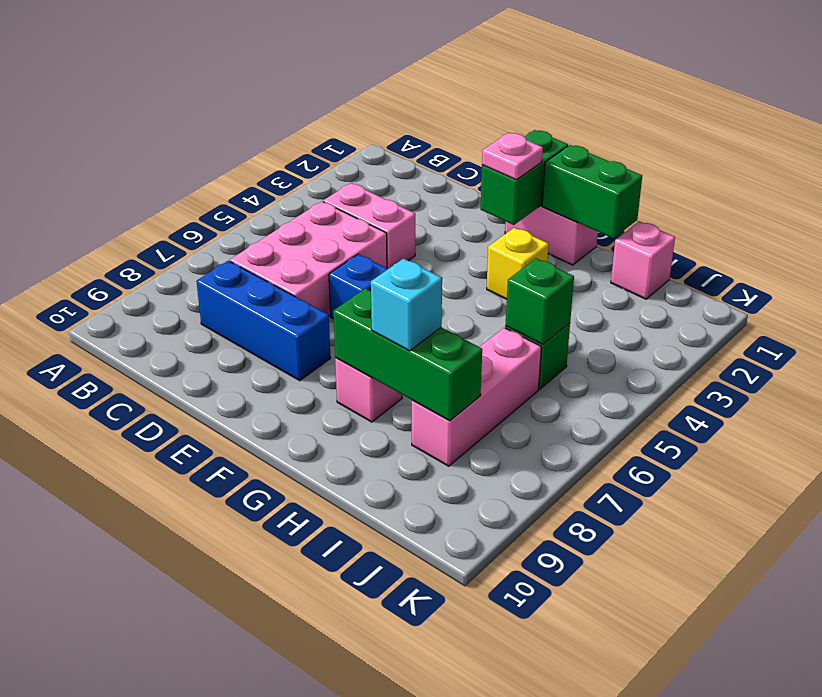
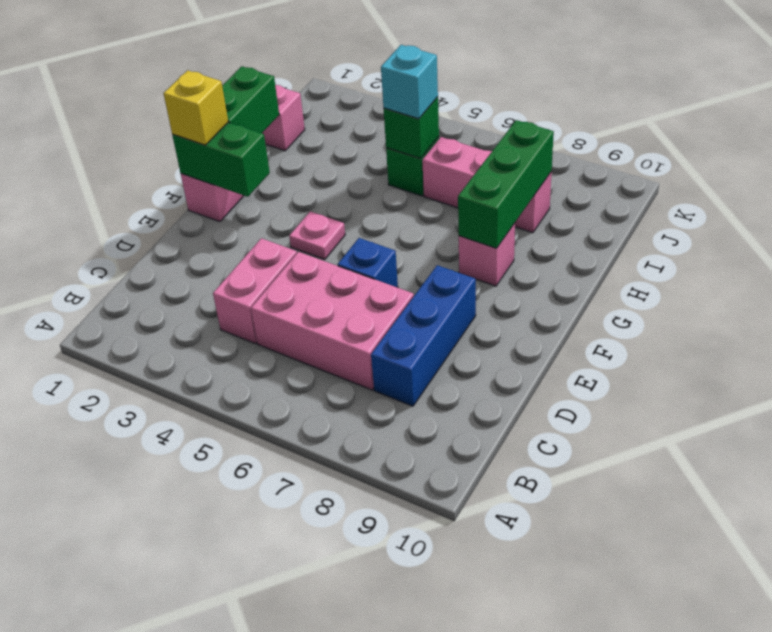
pink 1x1 plate [482,133,543,180] -> pink 1x1 plate moved to [289,211,345,260]
yellow 1x1 brick [487,227,549,299] -> yellow 1x1 brick moved to [163,70,228,145]
cyan 1x1 brick [371,258,442,351] -> cyan 1x1 brick moved to [381,45,438,119]

